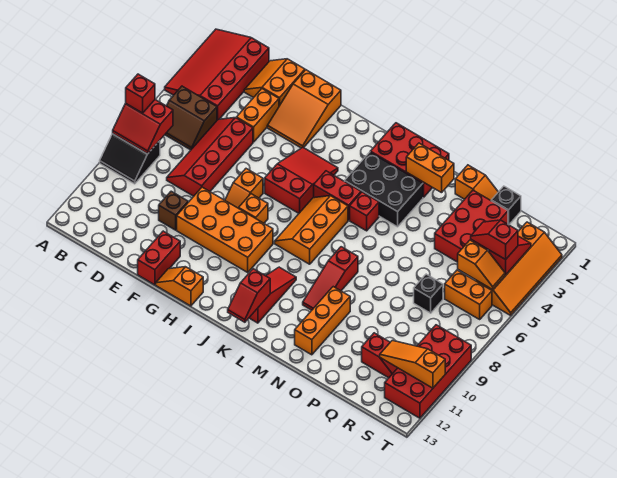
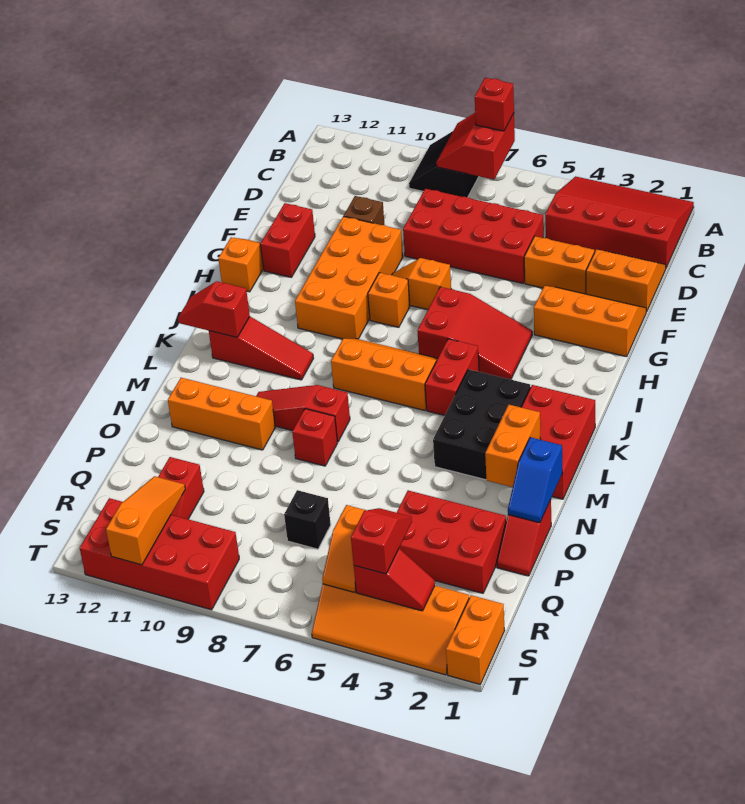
brown 2x2 slope [165,86,217,150] -> none
red 2x4 slope [167,118,253,196] -> red 2x4 brick [403,189,544,283]
orange 2x3 slope [267,70,341,148] -> orange 2x3 slope turned to [534,286,646,357]
red 1x2 brick [138,231,180,285] -> red 1x2 brick turned to [261,203,315,277]
red 1x1 brick [350,192,379,231] -> red 1x1 brick moved to [292,409,337,466]
none -> blue 1x2 slope [508,437,562,523]
orange 1x2 slope [455,165,498,200] -> red 1x2 slope [497,499,551,576]
black 1x1 brick [491,186,521,225] -> none
orange 1x2 brick [445,270,492,319] -> orange 1x2 brick moved to [446,595,505,684]

